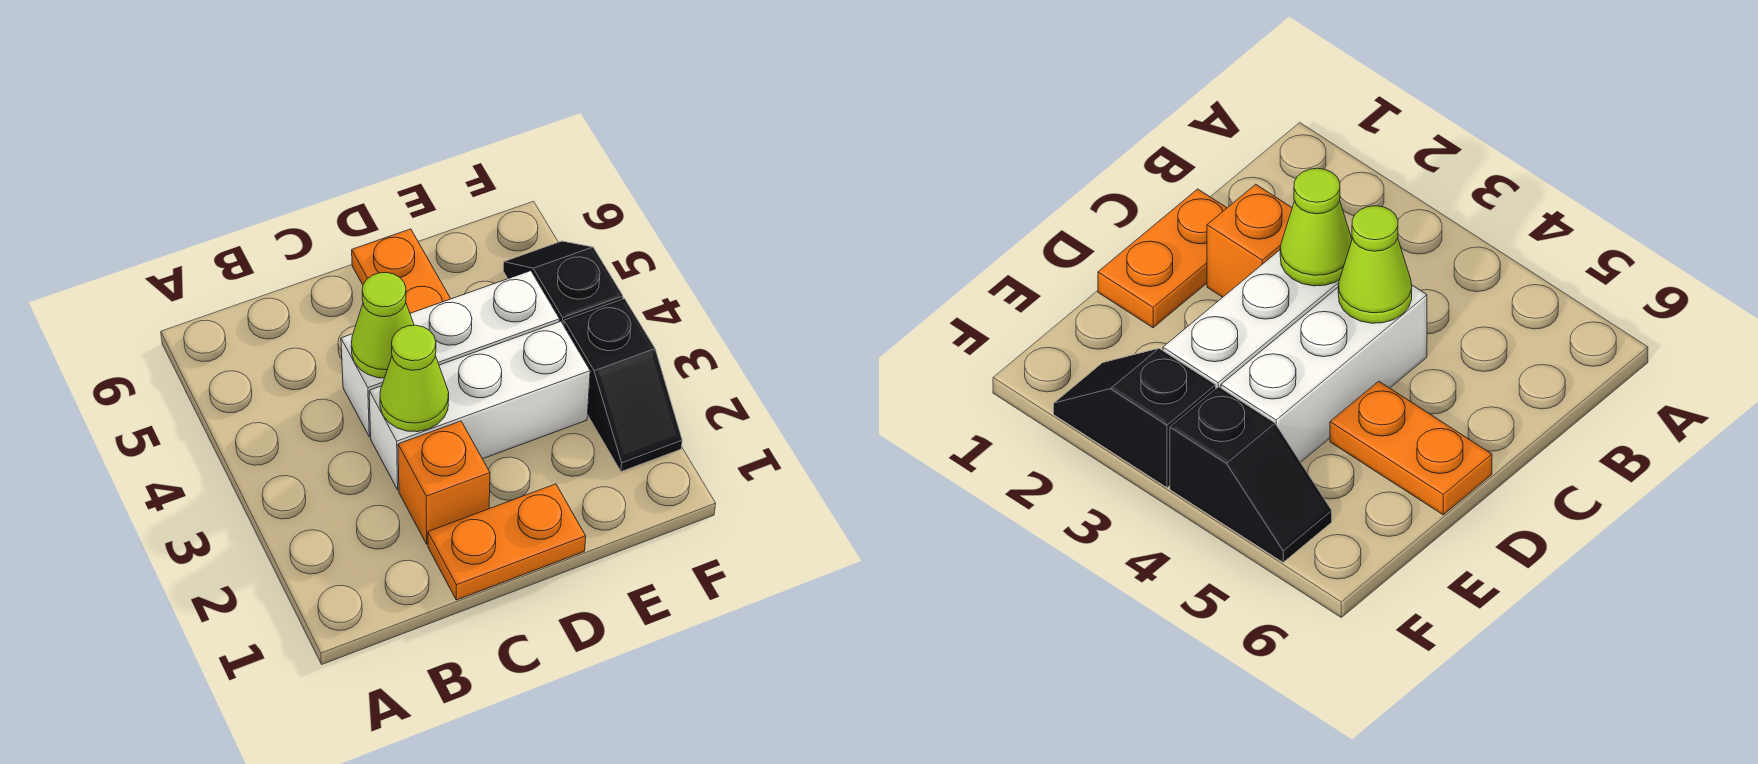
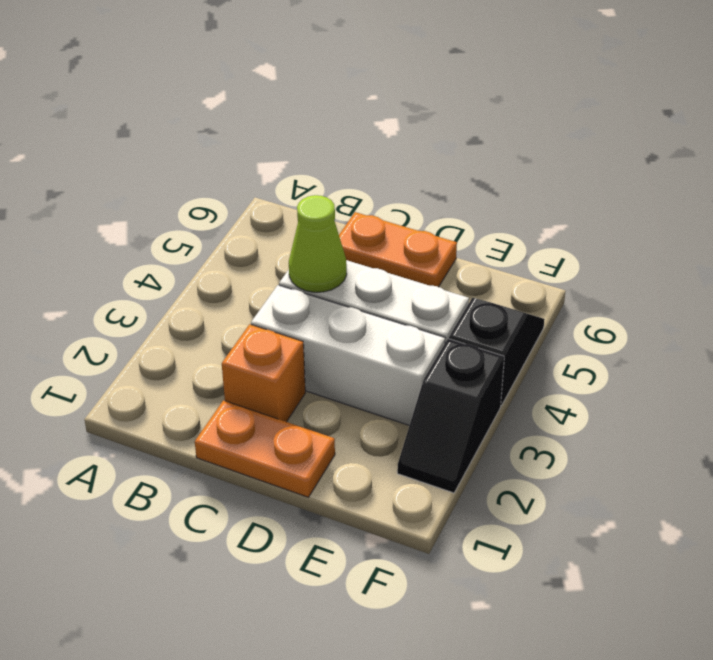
lime 1x1 cone [380,325,449,432] -> none
orange 1x2 plate [352,229,451,313] -> orange 1x2 plate turned to [339,212,457,287]

